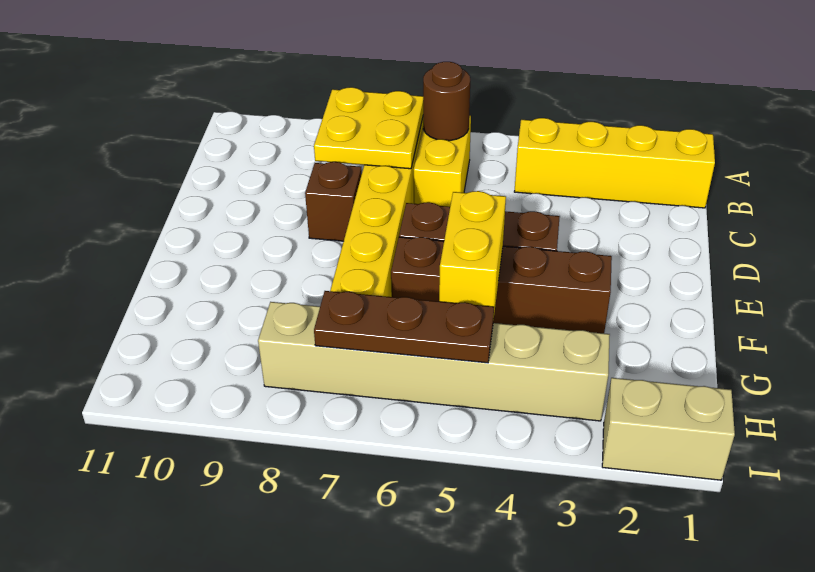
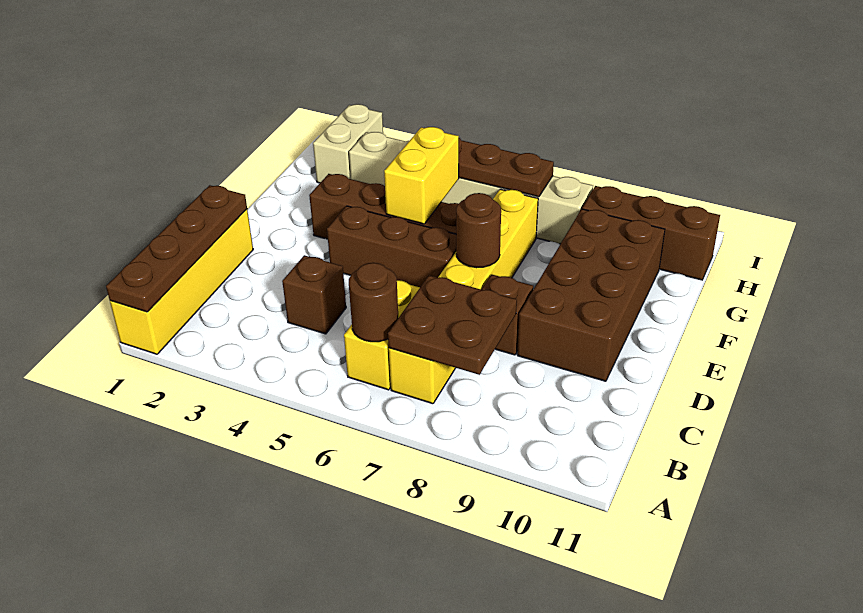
none -> brown 1x4 plate [106,185,247,312]
yellow 1x4 brick [514,118,715,208] -> yellow 1x4 brick turned to [110,209,253,354]
yellow 2x2 plate [314,87,423,169] -> brown 2x2 plate [388,275,517,375]
none -> brown 1x1 brick [282,255,346,334]
none -> brown 2x4 brick [517,209,665,381]
none -> brown 1x1 round brick [456,193,501,268]
none -> brown 1x3 brick [582,186,720,280]
tan 1x2 brick [602,378,735,480] -> tan 1x2 brick turned to [313,104,383,183]

